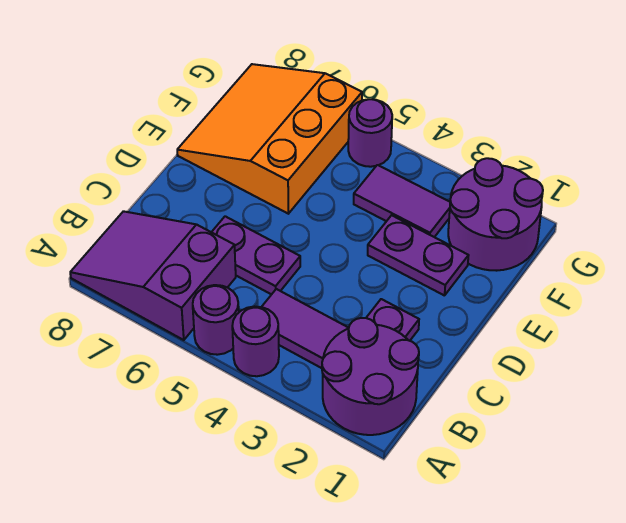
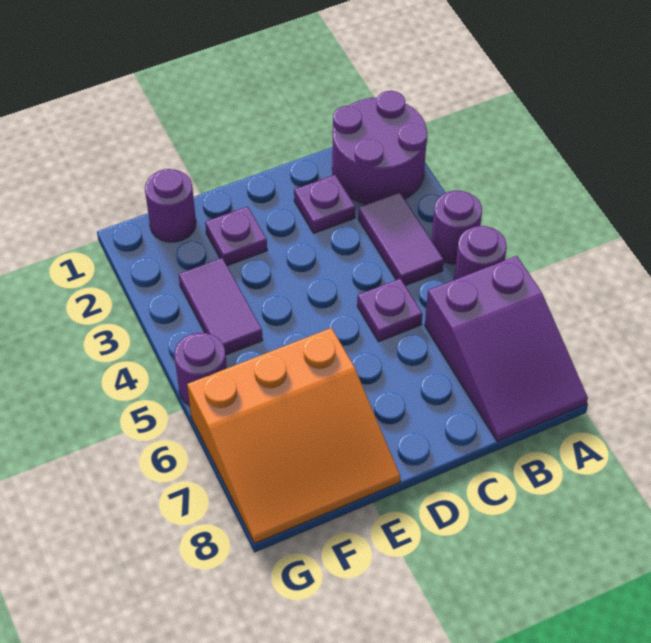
purple 1x2 plate [212,216,300,295] -> purple 1x1 plate [357,279,422,342]
purple 1x2 plate [368,215,469,296] -> purple 1x1 plate [205,206,267,266]
purple 2x2 round brick [448,158,543,271] -> purple 1x1 round brick [145,169,196,242]

